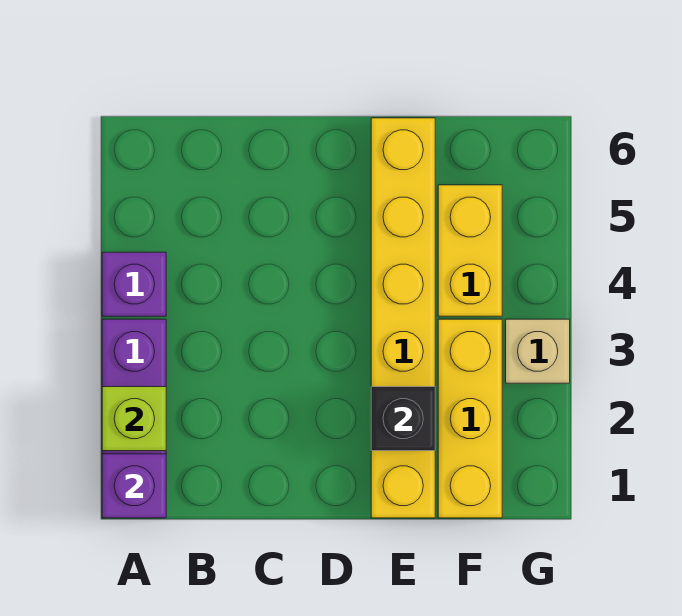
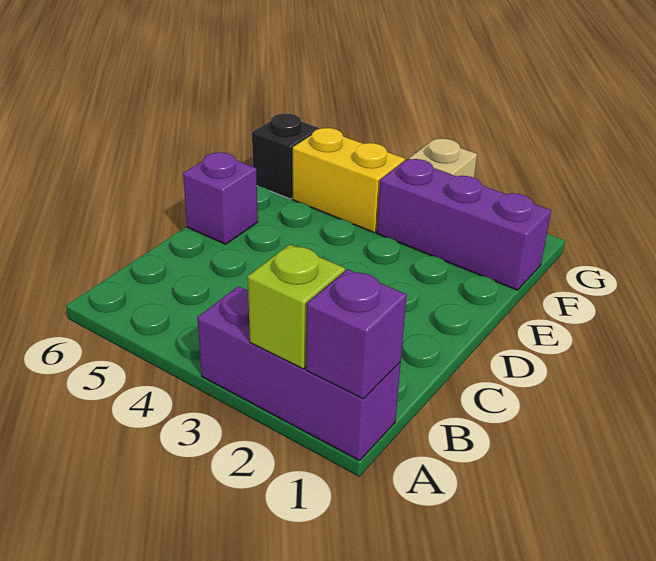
purple 1x1 brick [102,252,166,316] -> purple 1x1 brick moved to [183,152,258,244]
yellow 1x6 brick [371,118,435,518] -> none
black 1x1 brick [371,387,435,451] -> black 1x1 brick moved to [252,113,319,199]
yellow 1x3 brick [438,319,502,518] -> purple 1x3 brick [377,159,551,290]

